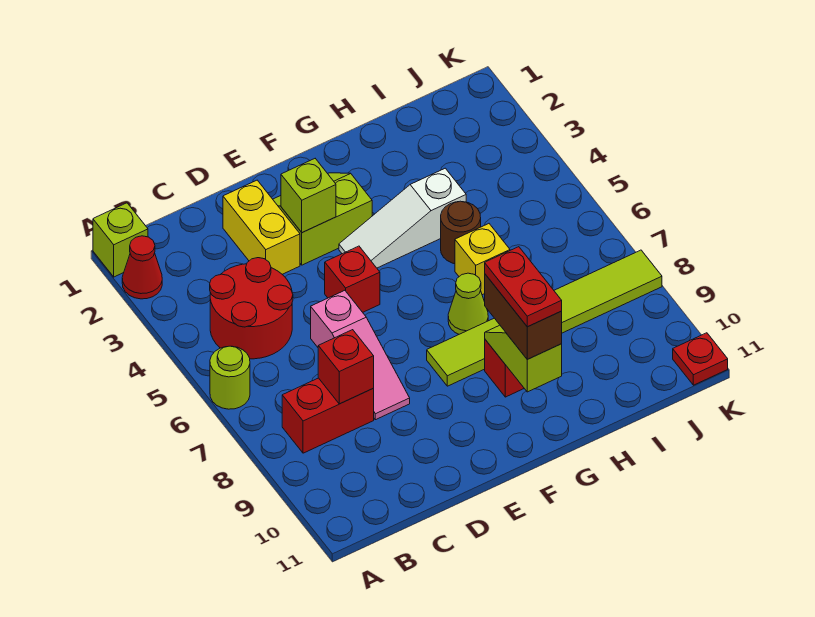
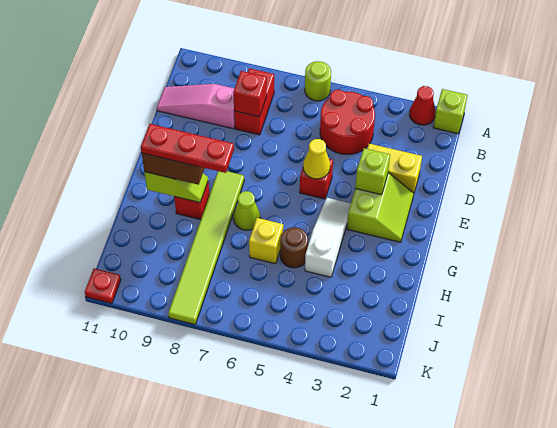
pink 1x3 slope [311,290,410,420] -> pink 1x3 slope moved to [157,84,235,129]
none -> yellow 1x1 cone [303,139,330,179]
red 1x2 plate [485,247,562,327] -> red 1x3 plate [141,124,234,173]

